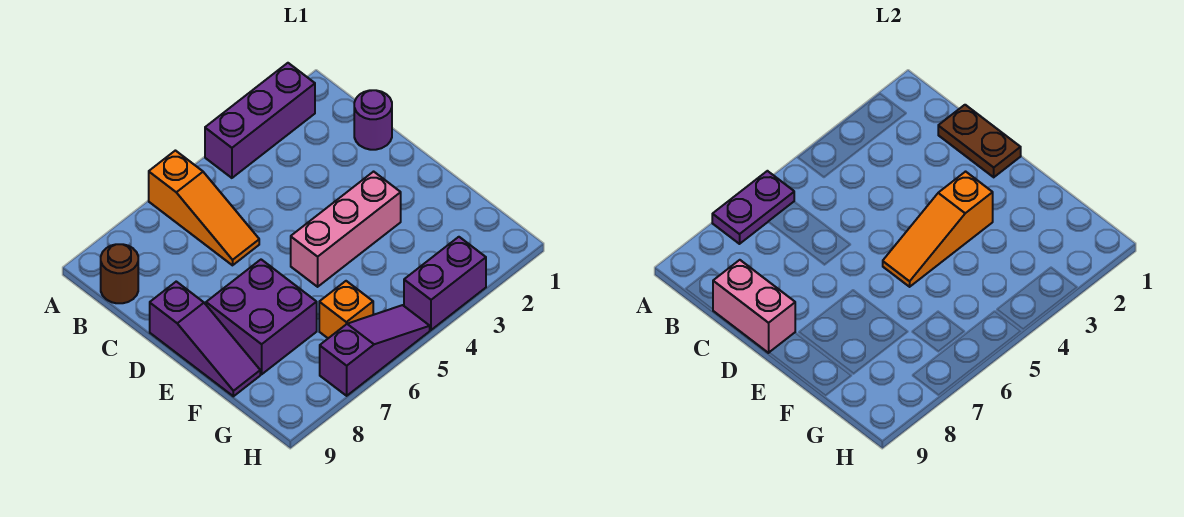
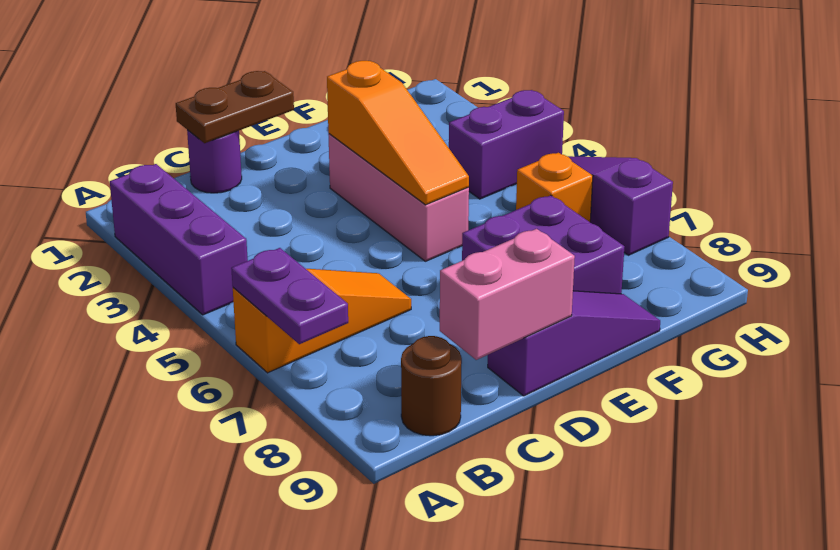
purple 1x2 brick [404,237,486,330] -> purple 1x2 brick turned to [449,90,564,199]

